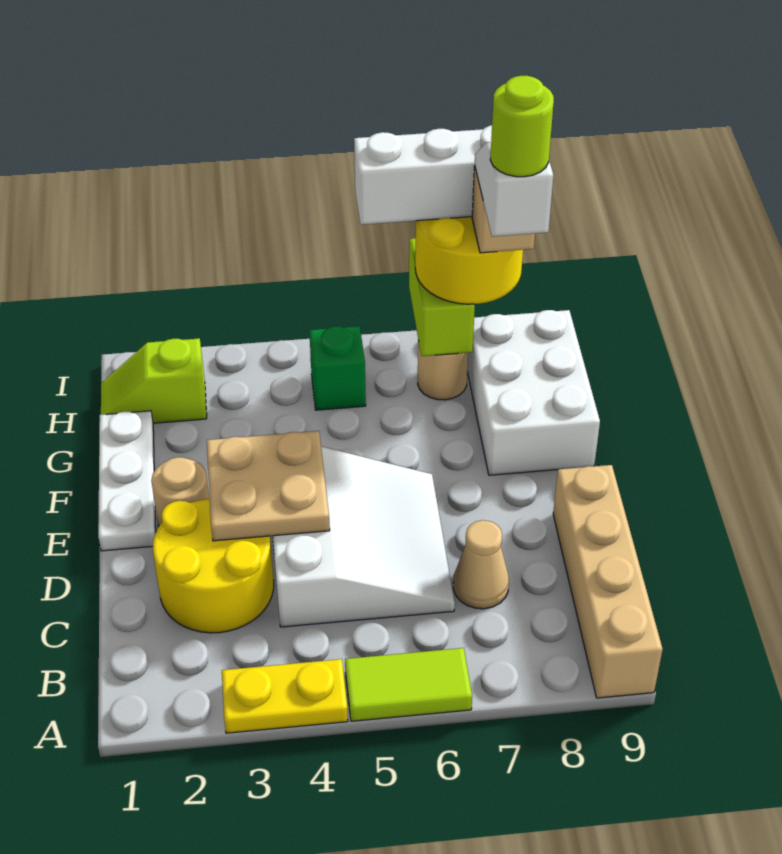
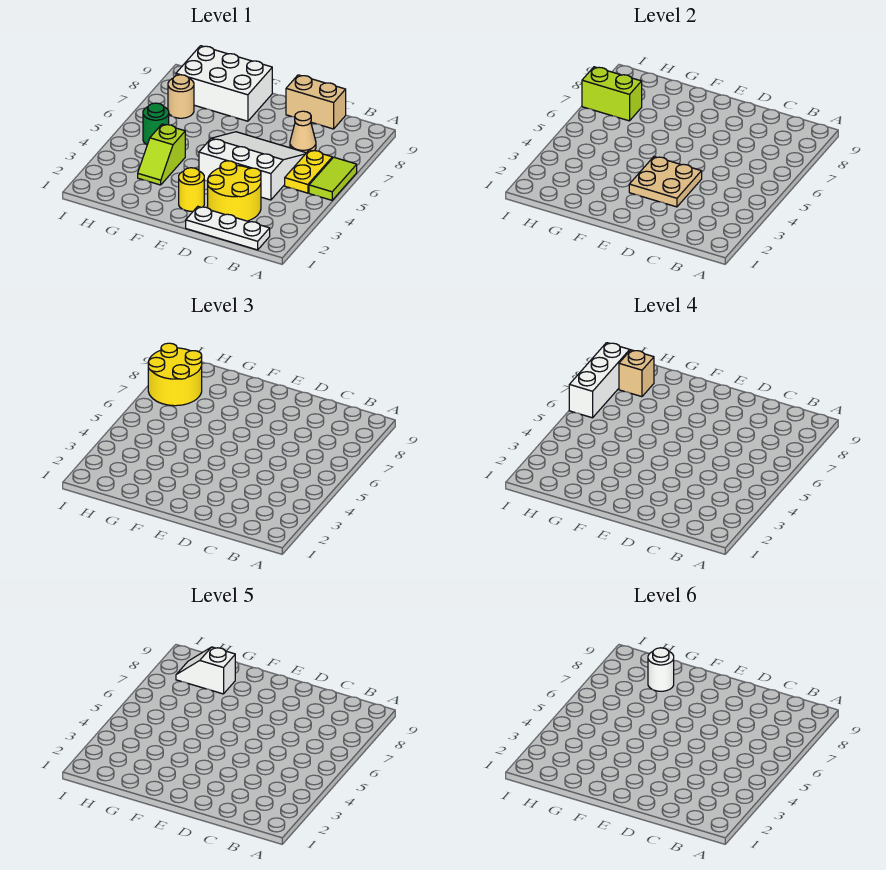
yellow 1x2 plate [222,659,348,733] -> yellow 1x2 plate moved to [285,150,332,193]
tan 1x4 brick [553,465,663,698] -> tan 1x2 brick [286,75,346,129]
white 1x3 plate [98,411,156,551] -> white 1x3 plate moved to [186,207,270,250]
tan 1x1 round brick [151,457,209,526] -> yellow 1x1 round brick [179,168,204,211]
lime 1x1 round brick [490,76,554,177] -> white 1x1 round brick [648,648,674,691]
lime 1x2 slope [101,338,207,423] -> lime 1x2 slope moved to [138,124,185,185]
green 1x1 brick [309,326,366,410] -> green 1x1 round brick [143,103,169,145]

